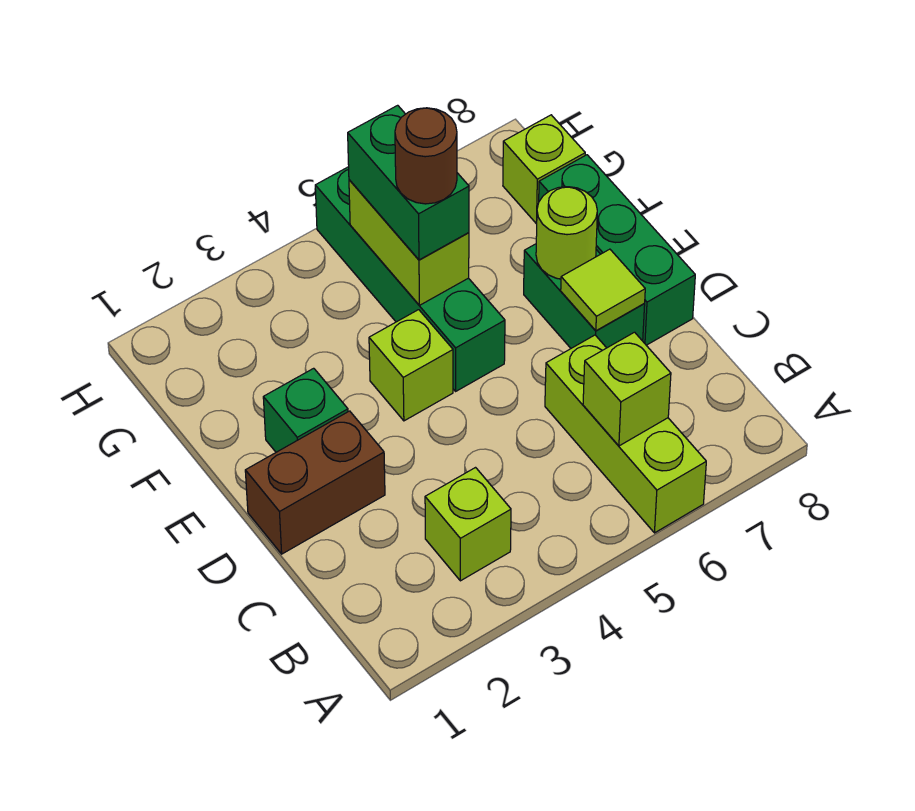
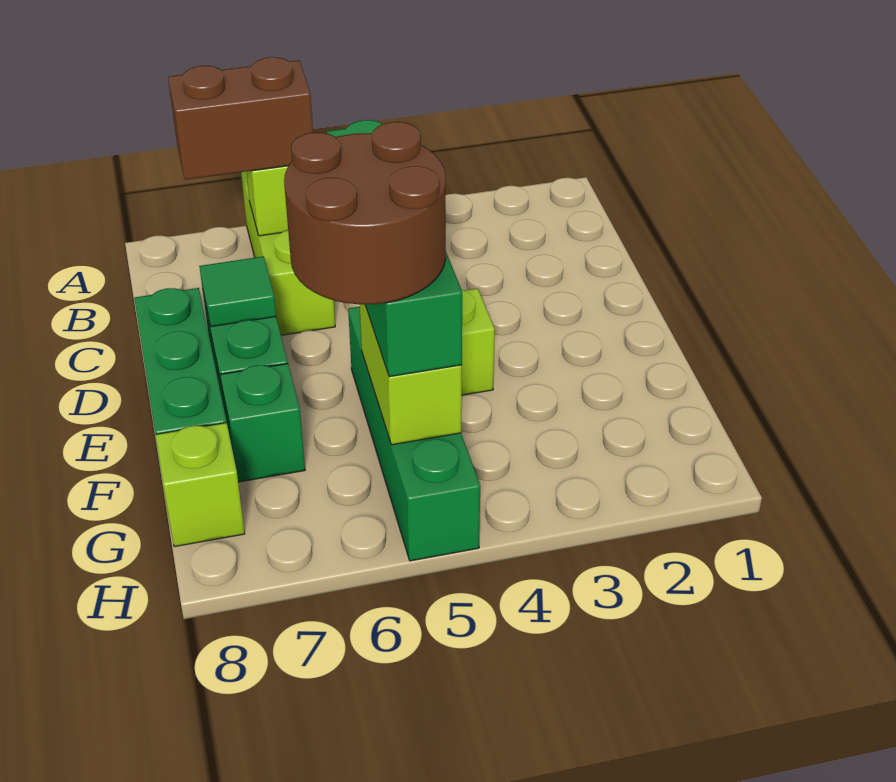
lime 1x1 brick [425,468,511,581] -> none
brown 1x2 brick [245,411,385,554] -> brown 1x2 brick moved to [168,57,313,180]
lime 1x1 tile [561,249,645,331] -> green 1x1 tile [199,256,276,327]
green 1x1 brick [263,368,348,452] -> green 1x1 brick moved to [220,364,305,482]
lime 1x1 round brick [536,187,597,279] -> none
green 1x2 brick [348,105,469,260] -> green 1x4 brick [327,120,462,377]
brown 1x1 round brick [395,108,457,204] -> brown 2x2 round brick [284,122,446,304]

